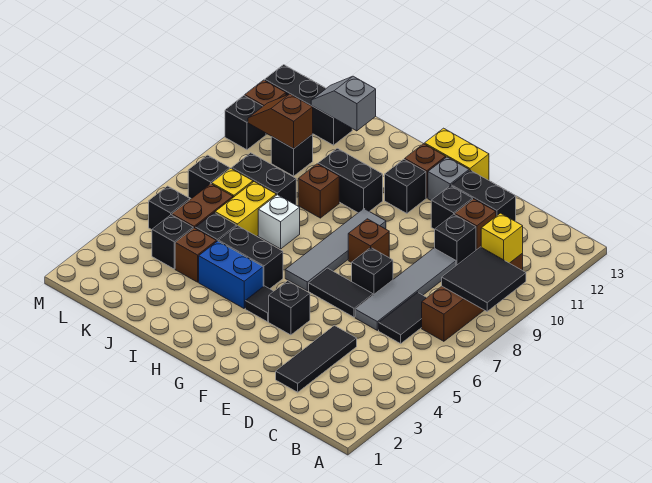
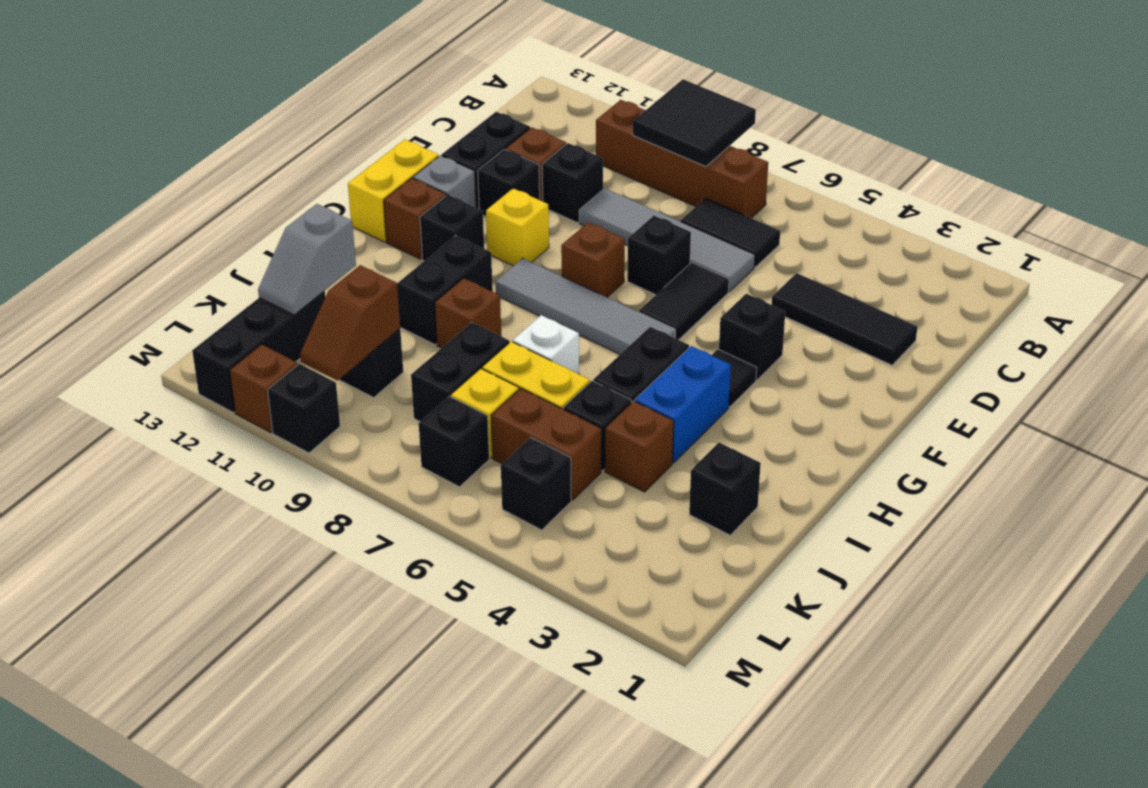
yellow 1x1 brick [481,213,523,263] -> yellow 1x1 brick moved to [486,188,549,266]
black 1x1 brick [152,215,193,269] -> black 1x1 brick moved to [689,443,761,535]

